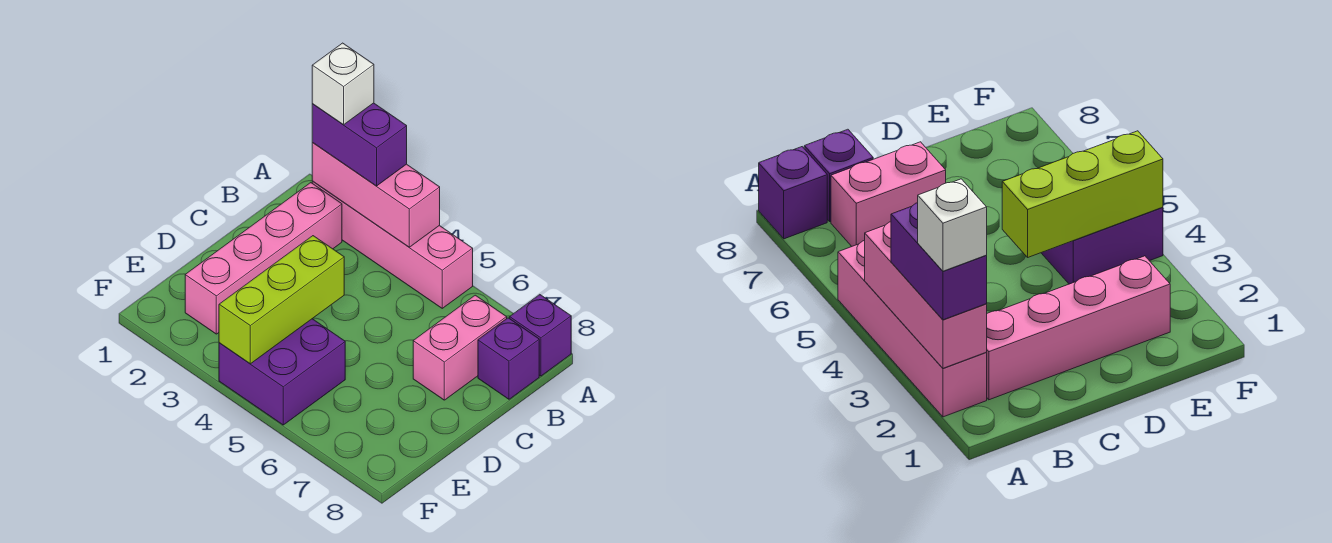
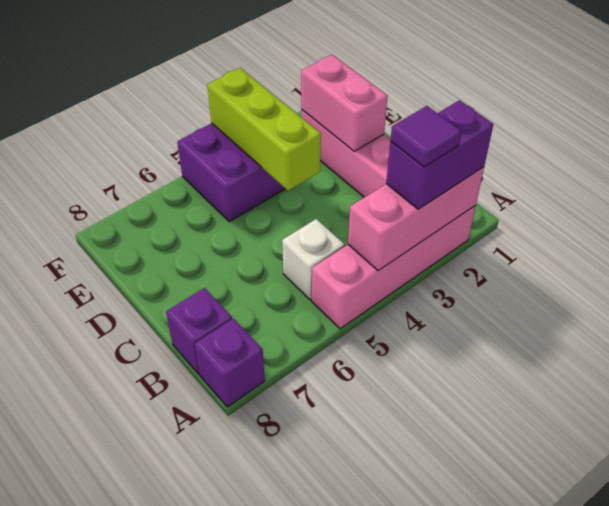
white 1x1 brick [312,43,374,125] -> white 1x1 brick moved to [282,219,345,300]
none -> purple 1x1 tile [390,106,461,167]
pink 1x2 brick [413,295,507,400] -> pink 1x2 brick moved to [301,55,388,151]

